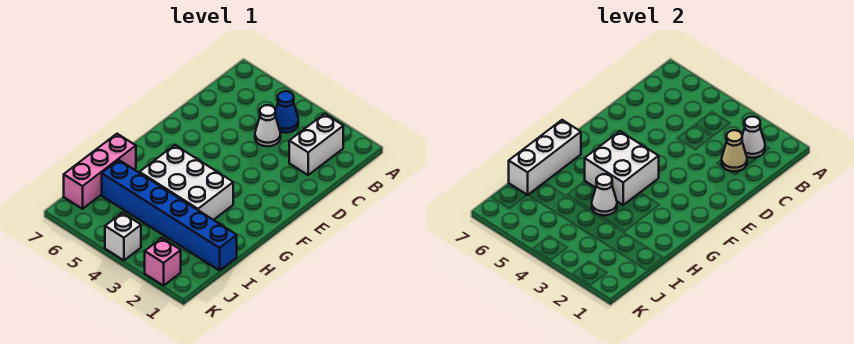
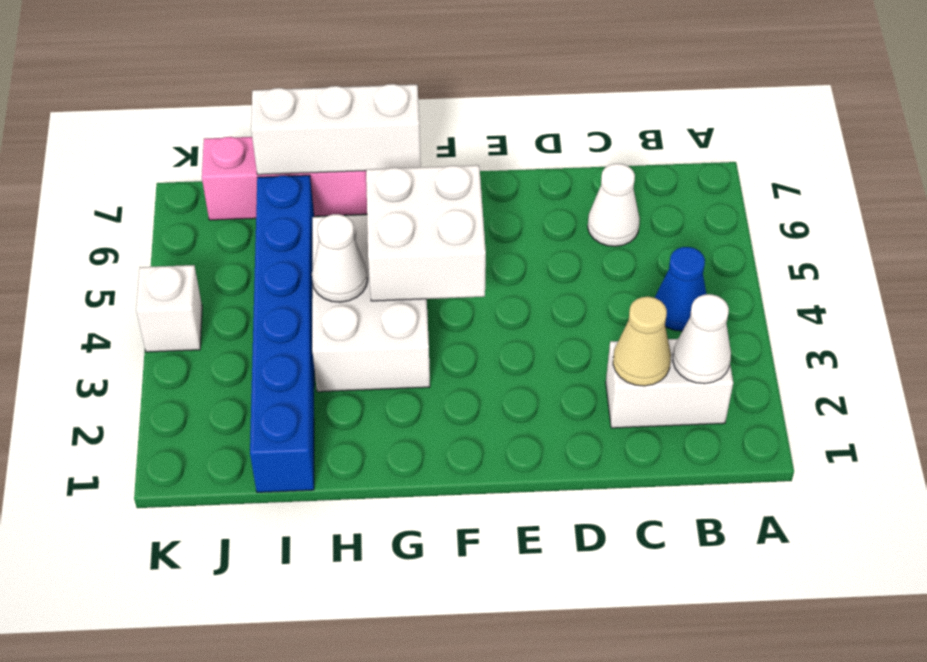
white 1x1 cone [255,105,280,146] -> white 1x1 cone moved to [588,164,640,246]
pink 1x1 brick [145,238,181,286] -> none

